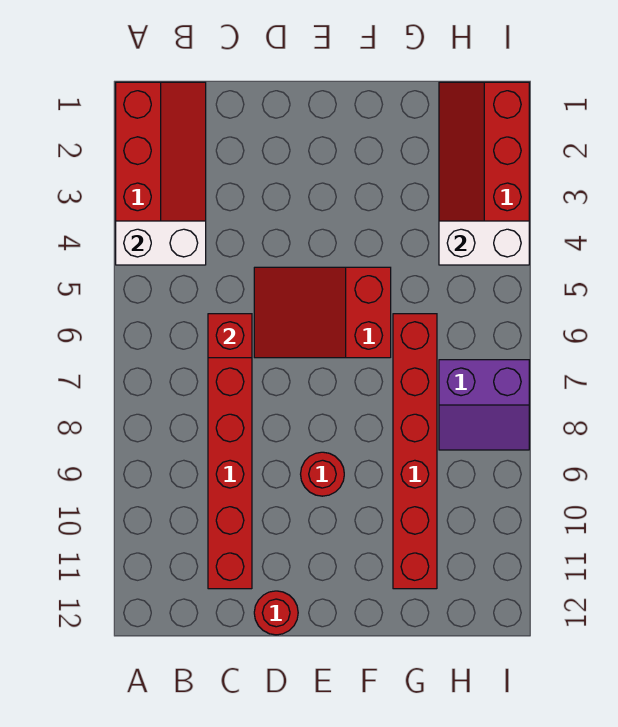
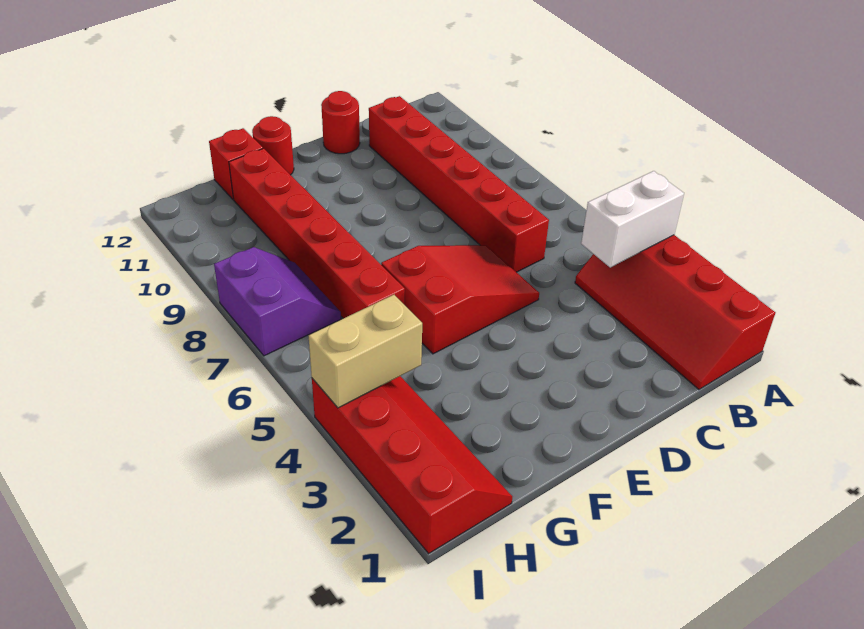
red 1x1 brick [208,314,252,358] -> red 1x1 brick moved to [209,128,263,199]
red 1x1 round brick [301,452,344,496] -> red 1x1 round brick moved to [252,116,294,175]
white 1x2 brick [439,221,529,265] -> tan 1x2 brick [308,295,422,408]
purple 2x2 slope [439,360,529,450] -> purple 2x2 slope turned to [214,247,341,356]

